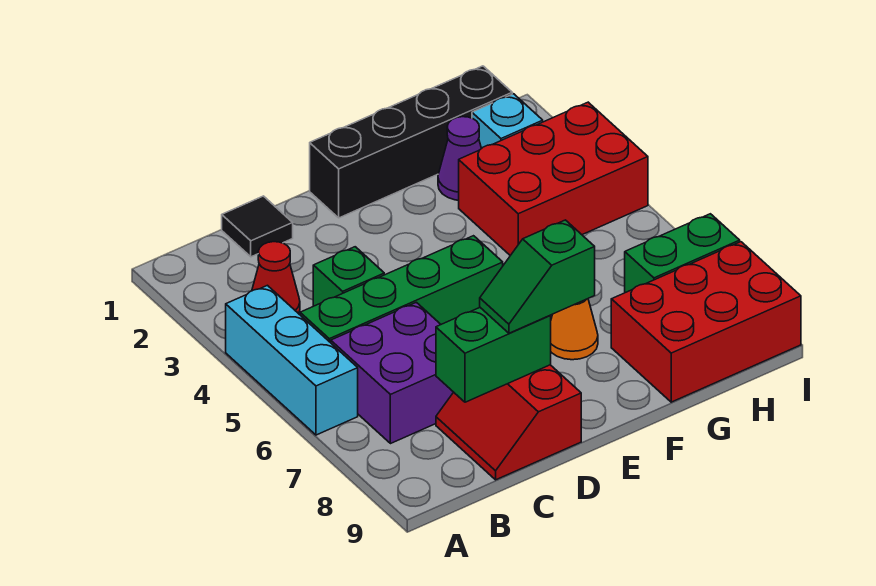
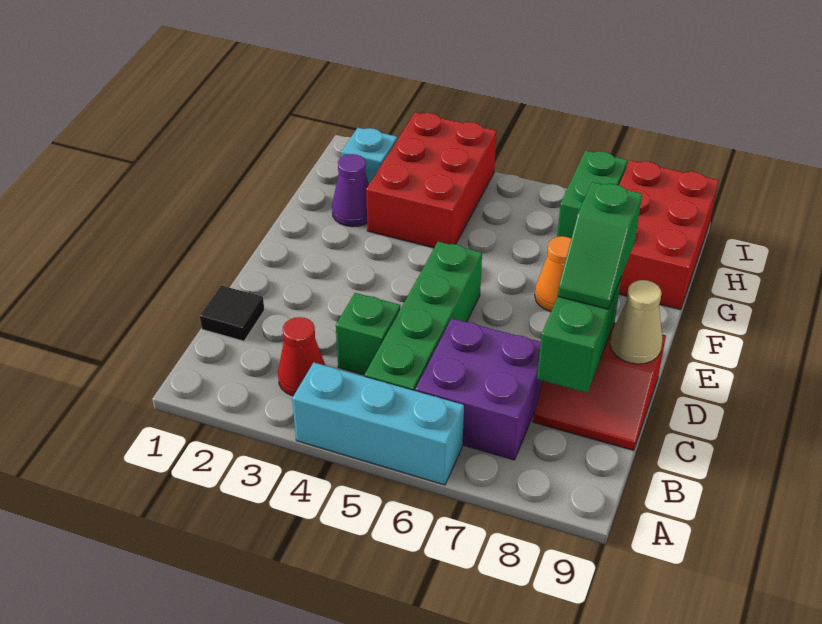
none -> tan 1x1 cone [610,280,662,364]
black 1x4 brick [310,66,512,218] -> none

